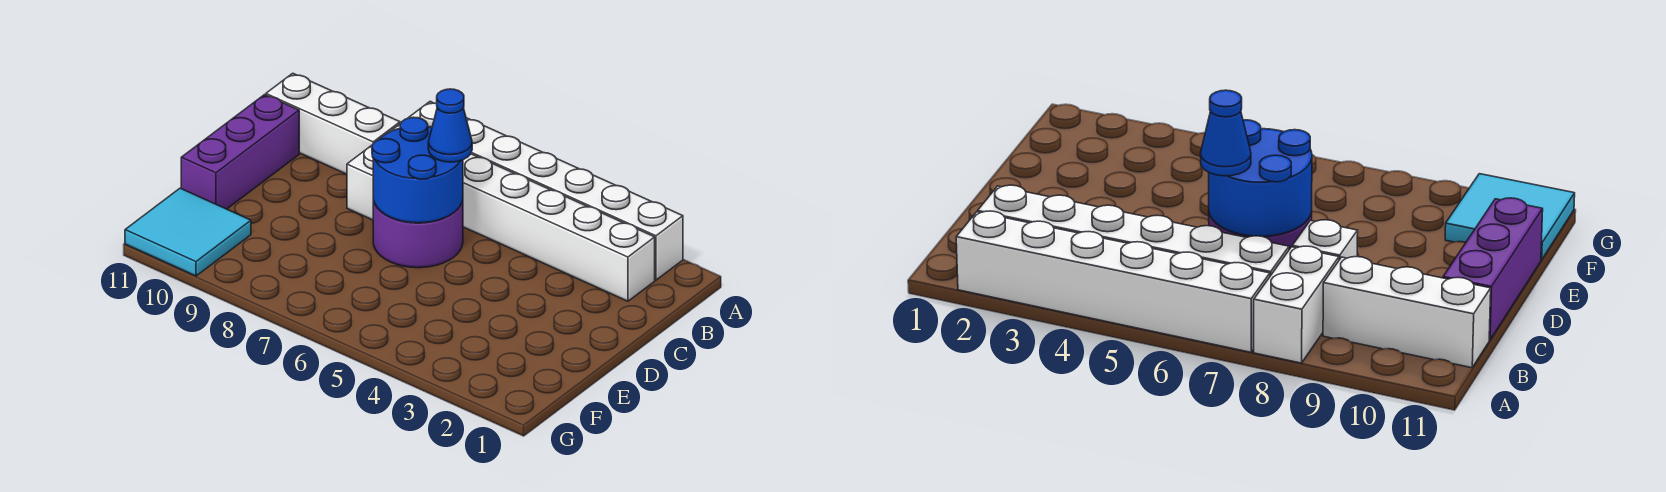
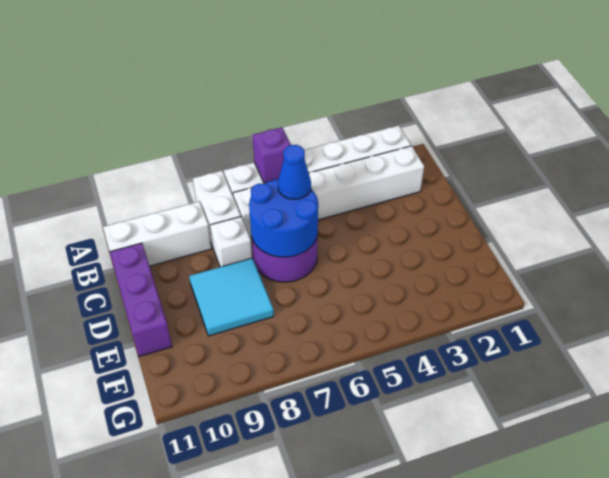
none -> purple 1x1 brick [253,127,291,183]
cyan 2x2 tile [125,188,251,276] -> cyan 2x2 tile moved to [189,258,274,336]

